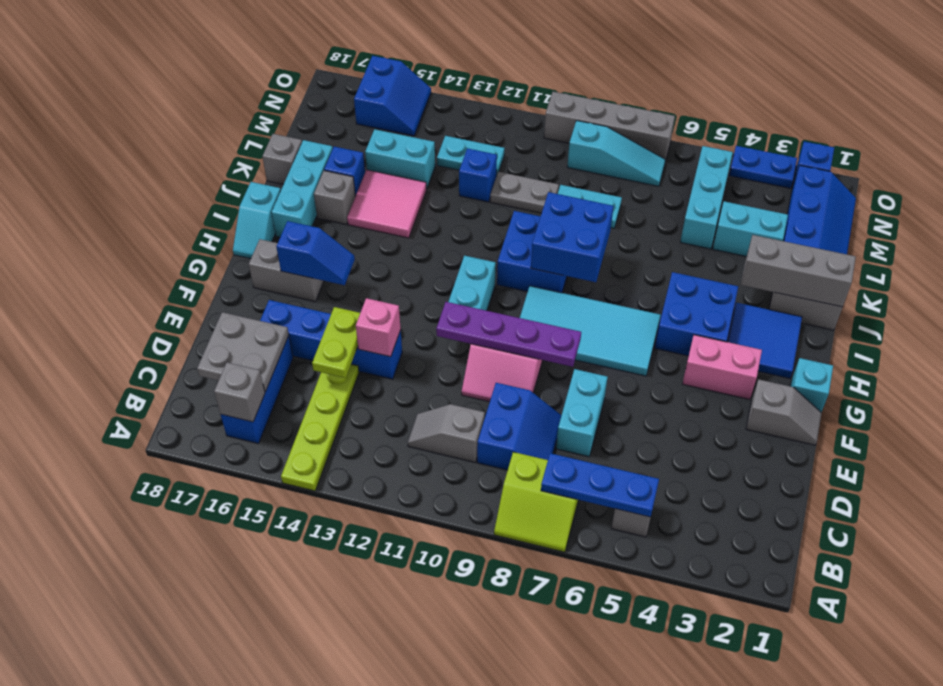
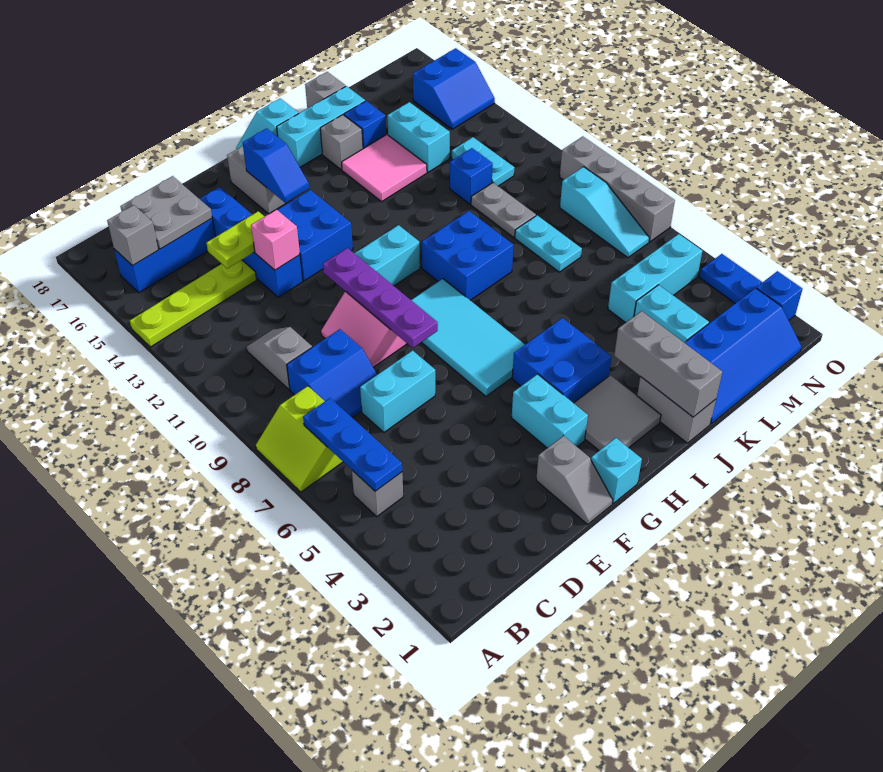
pink 1x2 brick [682,335,762,400] -> cyan 1x2 brick [512,374,588,448]
blue 2x2 tile [727,303,802,378] -> grey 2x2 tile [574,375,661,451]
blue 2x2 brick [531,192,614,282] -> blue 2x2 brick moved to [278,190,353,281]

